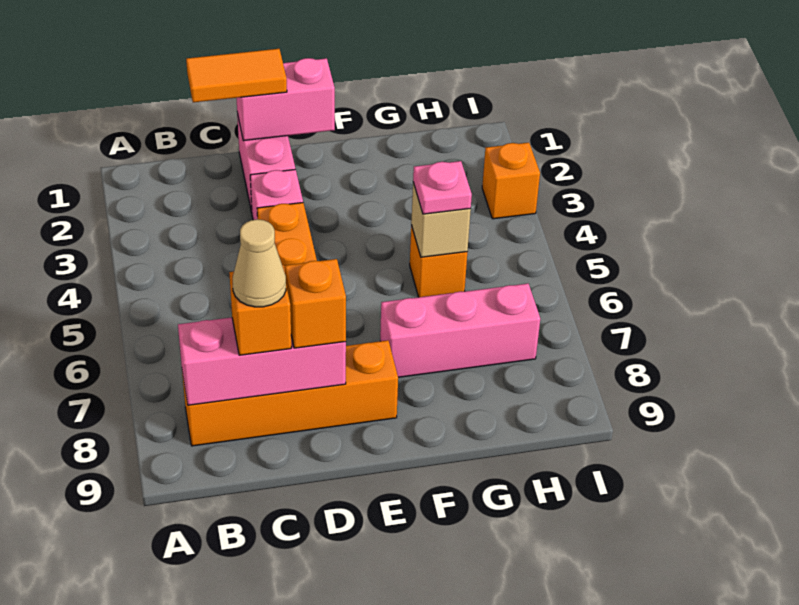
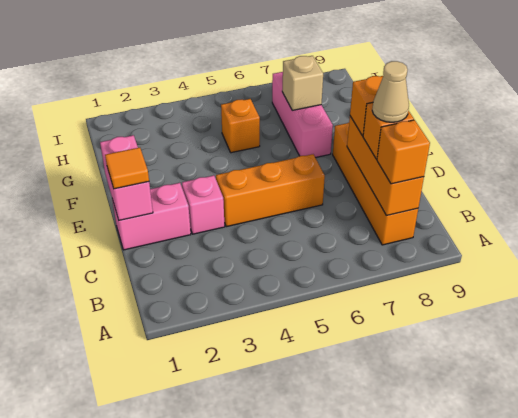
pink 1x3 brick [178,317,346,405] -> orange 1x3 brick [347,116,424,216]
orange 1x2 tile [186,49,287,102] -> orange 1x1 tile [105,148,149,189]
tan 1x1 brick [411,182,471,257] -> tan 1x1 brick moved to [282,56,323,110]
pink 1x1 plate [413,161,472,214] -> none
orange 1x1 brick [482,143,540,219] -> orange 1x1 brick moved to [377,120,430,184]

